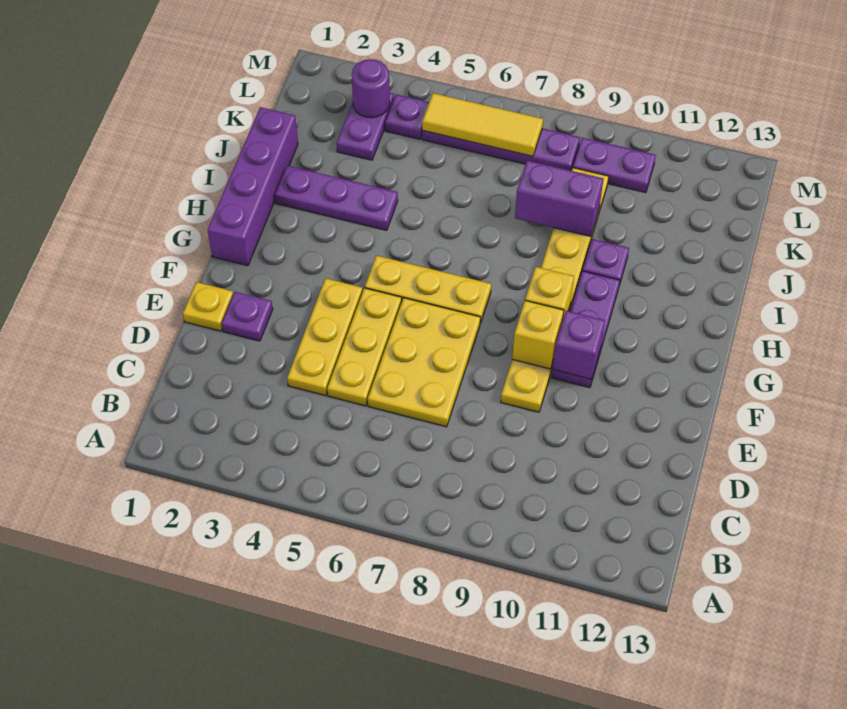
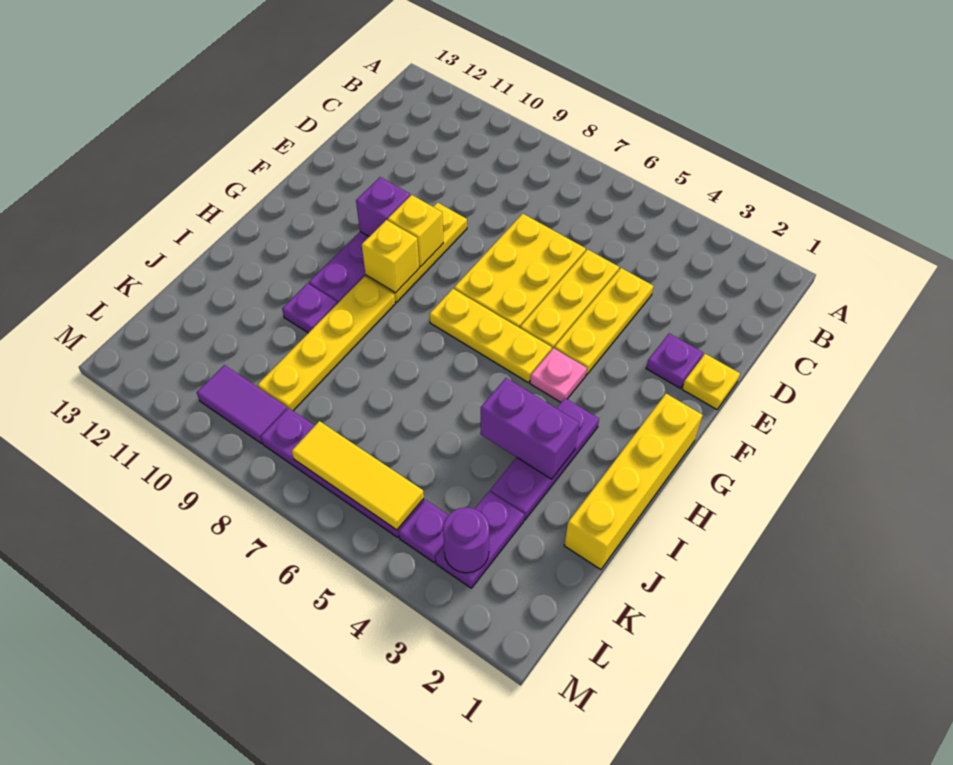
purple 1x4 brick [208,107,298,266] -> yellow 1x4 brick [564,394,702,570]
none -> pink 1x1 plate [530,348,587,402]
purple 1x3 plate [275,166,398,230] -> purple 1x3 plate turned to [490,398,599,520]
purple 1x2 brick [515,160,603,237] -> purple 1x2 brick moved to [480,378,579,479]
purple 1x2 plate [573,138,656,193] -> purple 1x2 tile [197,365,287,444]

